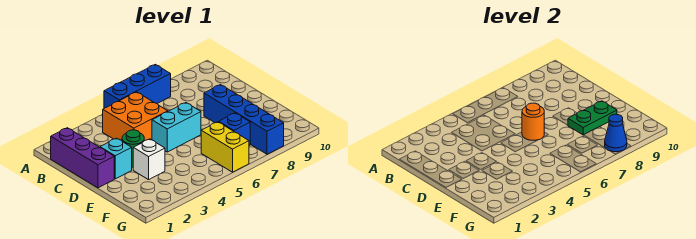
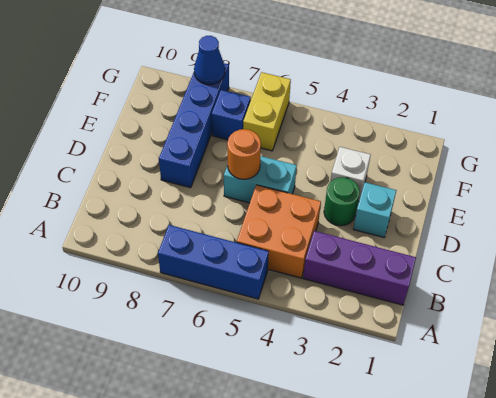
purple 1x3 brick [51,128,114,188] -> purple 1x3 brick turned to [303,231,416,305]
green 1x2 plate [568,101,617,135] -> none

